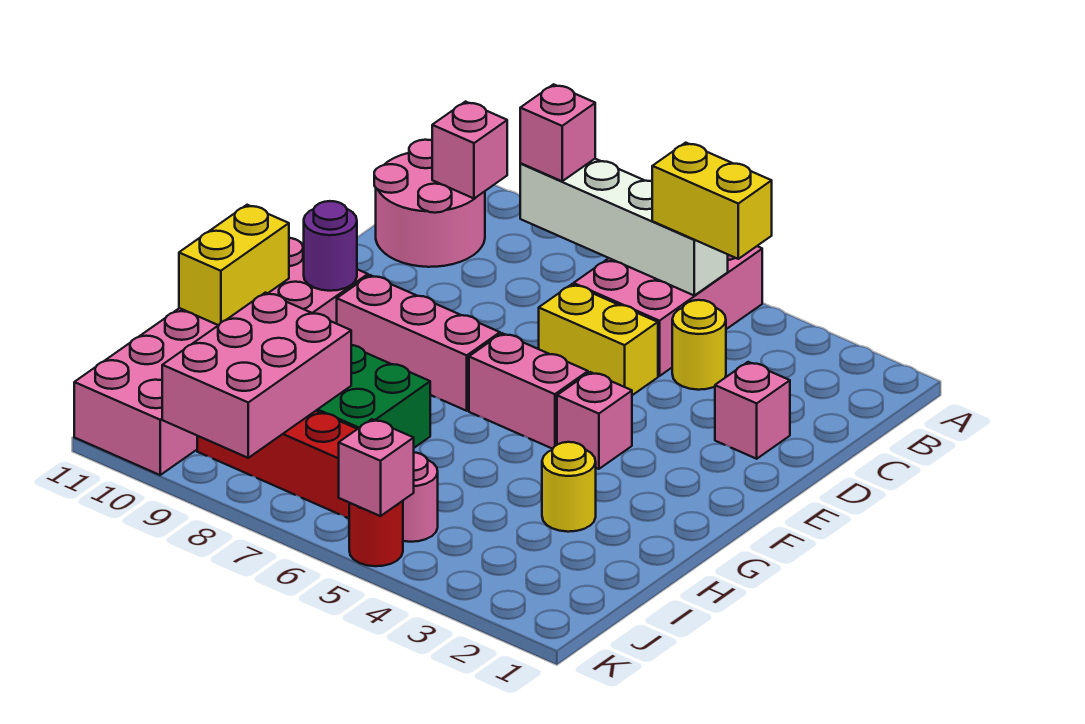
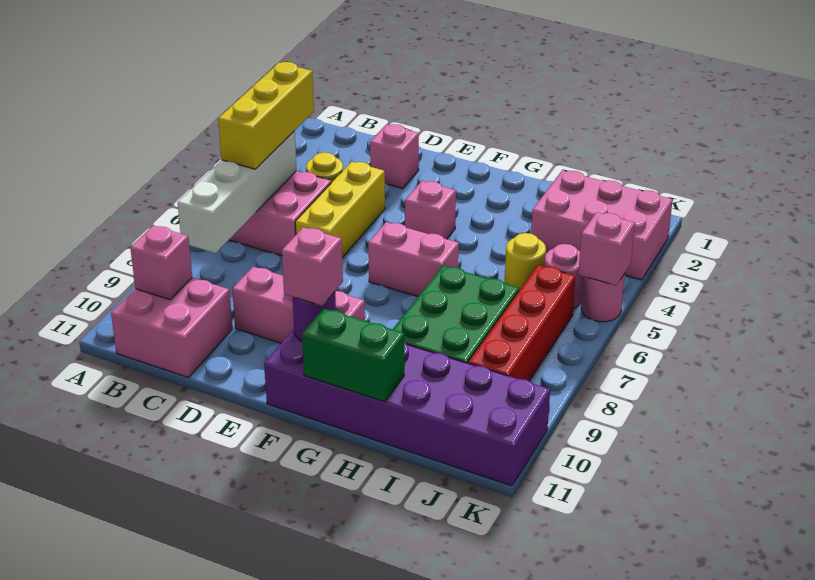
yellow 1x2 brick [652,143,772,259] -> yellow 1x3 brick [218,62,314,169]
pink 1x1 brick [520,84,595,181] -> pink 1x1 brick moved to [282,227,343,306]
pink 2x2 round brick [374,140,485,267] -> pink 2x2 brick [111,278,232,377]
yellow 1x2 brick [539,284,658,395] -> yellow 1x3 brick [295,162,385,258]
pink 1x2 brick [469,333,588,449] -> pink 1x2 brick turned to [368,222,459,297]
pink 1x3 brick [337,275,500,411] -> pink 1x3 brick turned to [232,267,365,343]
pink 2x6 brick [74,238,368,475] -> purple 2x6 brick [264,329,550,486]
yellow 1x2 brick [179,205,289,325] -> green 1x2 brick [302,308,404,402]
yellow 1x1 round brick [542,442,596,532] -> yellow 1x1 round brick moved to [505,233,546,291]
pink 2x3 brick [162,293,351,458] -> pink 2x3 brick moved to [531,170,673,280]
red 1x1 round brick [349,501,403,566] -> pink 1x1 round brick [581,274,625,322]

